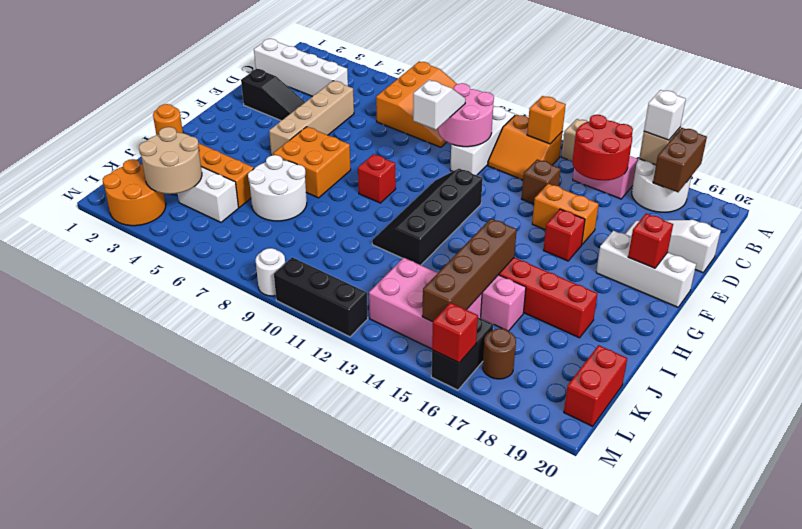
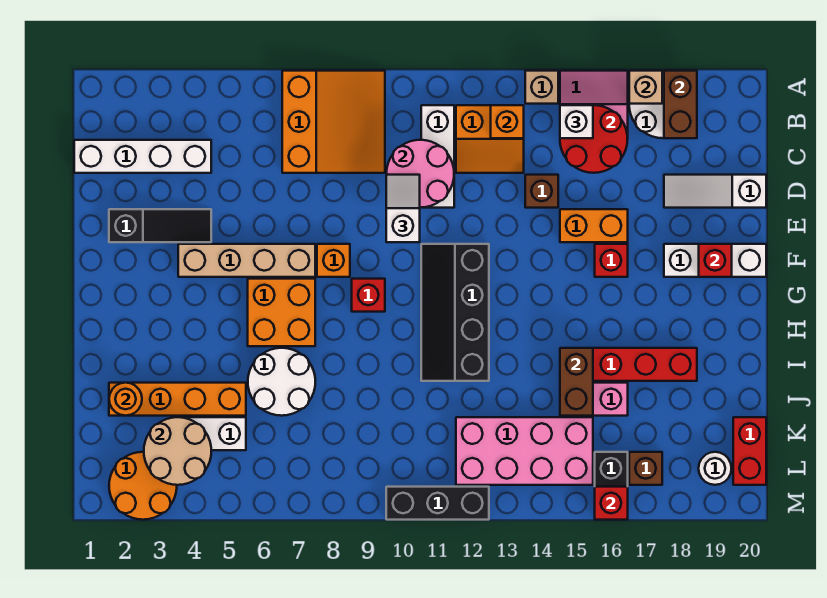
white 1x1 brick [644,90,686,140] -> white 1x1 brick moved to [560,105,593,138]
tan 1x4 brick [269,81,354,155] -> tan 1x4 brick turned to [178,244,315,277]
none -> orange 1x1 brick [317,244,350,277]
brown 1x4 brick [422,219,517,322] -> brown 1x2 brick [560,348,593,416]
pink 2x3 brick [369,258,482,349] -> pink 2x4 brick [456,417,593,485]
brown 1x1 round brick [483,328,516,379] -> brown 1x1 brick [629,452,662,485]
white 1x1 round brick [255,248,285,296] -> white 1x1 round brick moved to [699,452,732,485]

